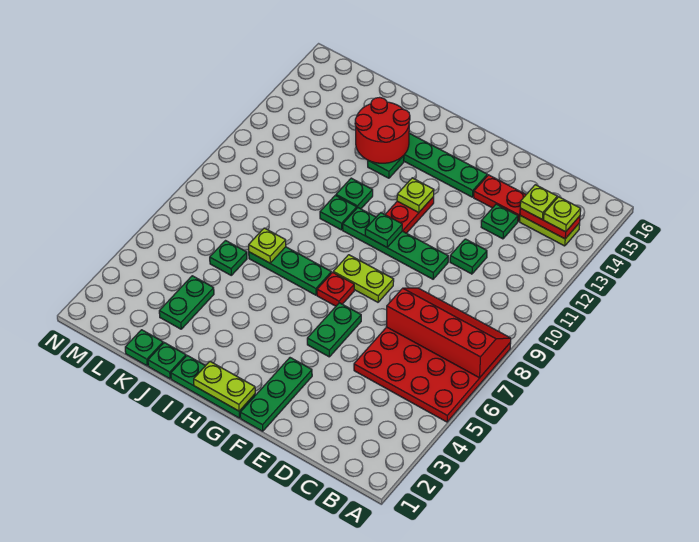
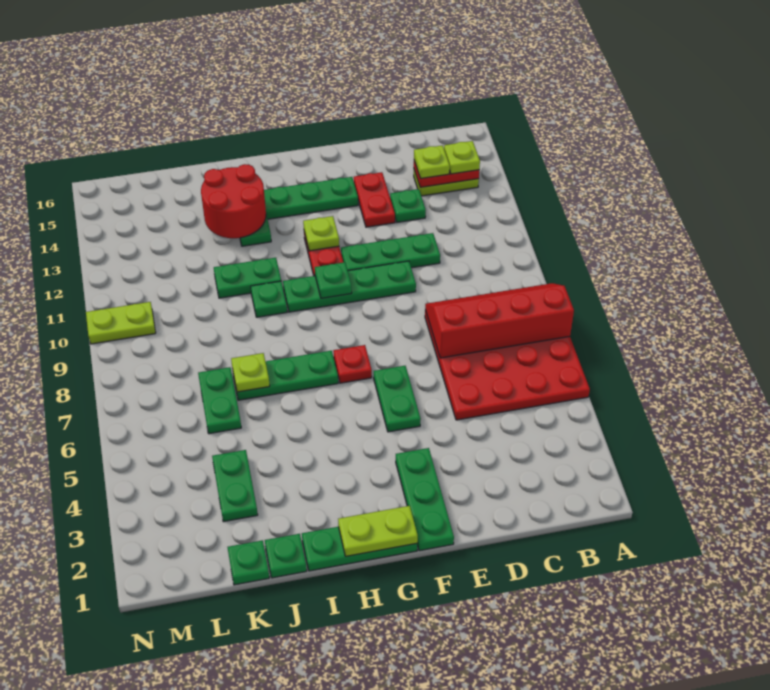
green 1x1 plate [450,239,487,274] -> green 1x3 plate [341,233,440,271]
red 1x2 plate [474,175,526,221] -> red 1x2 plate turned to [354,172,395,227]
lime 1x2 plate [333,255,394,302] -> lime 1x2 plate moved to [86,302,156,344]
green 1x1 plate [336,178,373,209] -> green 1x2 plate [214,258,281,298]
green 1x1 plate [210,241,247,275] -> green 1x2 plate [198,367,241,434]

